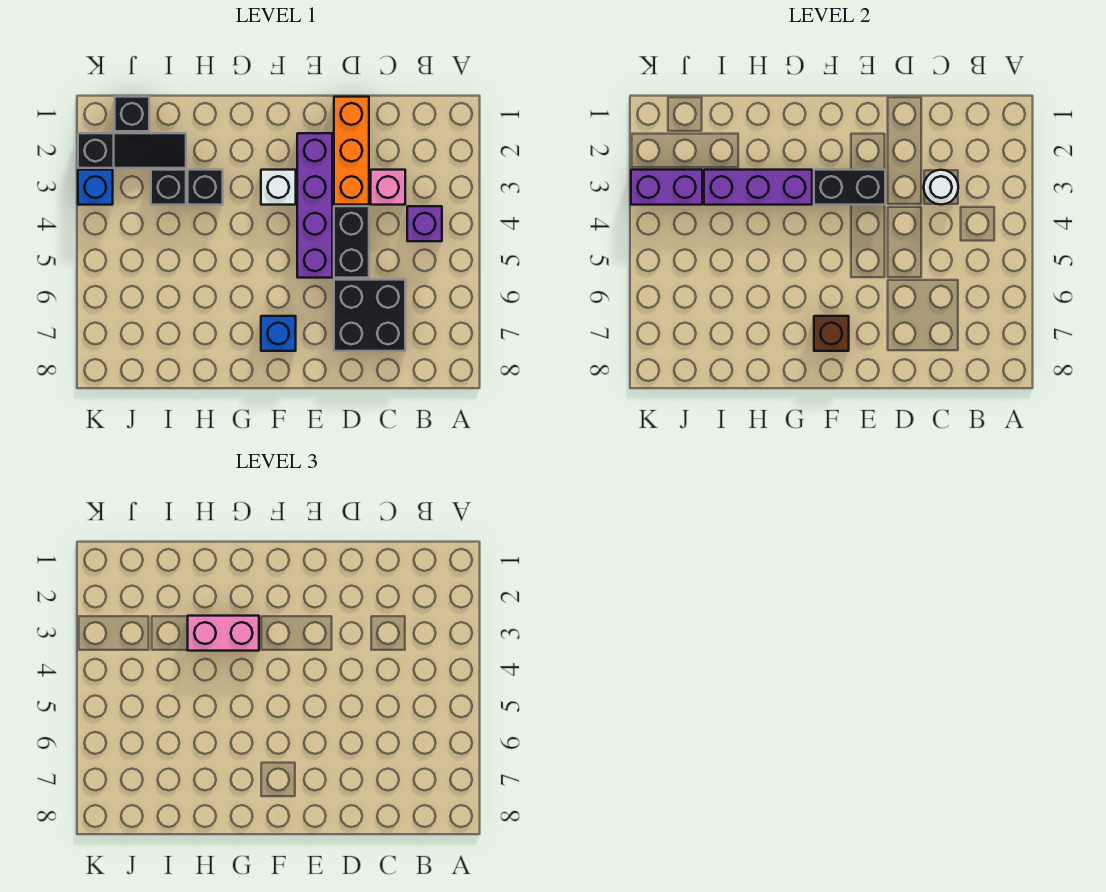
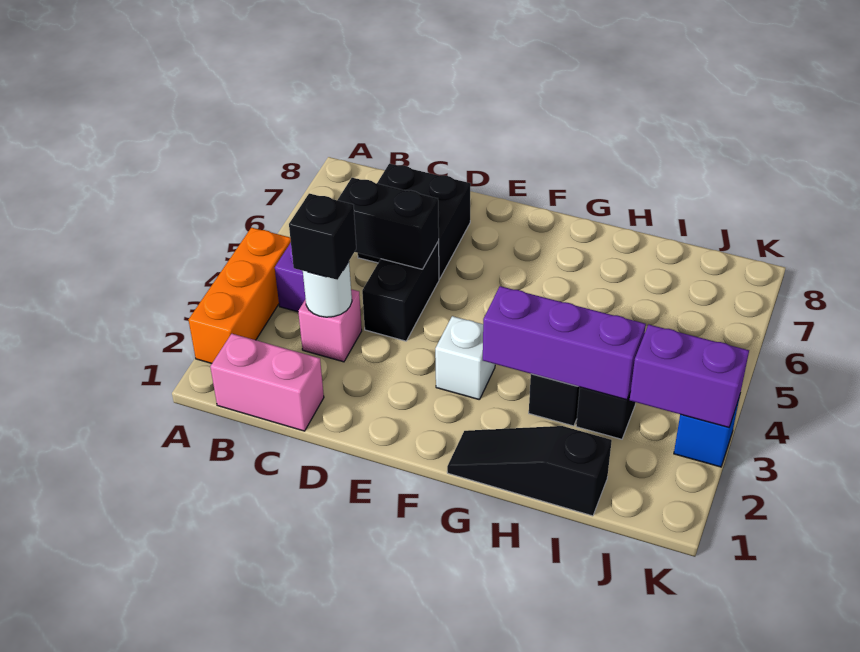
orange 1x3 brick [334,97,369,205] -> orange 1x3 brick moved to [189,227,291,363]
purple 1x4 brick [297,133,332,278] -> none
black 1x2 brick [814,170,885,205] -> black 1x2 brick moved to [338,178,439,269]
blue 1x1 brick [261,316,296,351] -> none
brown 1x1 brick [814,316,849,351] -> none
pink 1x2 brick [188,616,259,651] -> pink 1x2 brick moved to [210,334,324,431]
black 1x3 slope [78,133,186,168] -> black 1x3 slope moved to [447,426,612,516]
black 1x1 brick [115,97,149,131] -> black 1x1 brick moved to [289,193,356,280]

